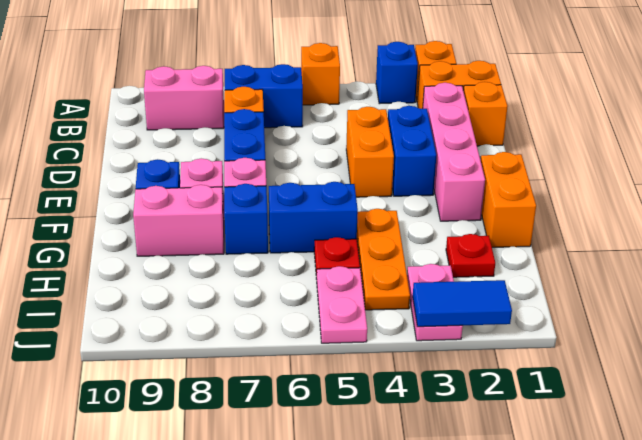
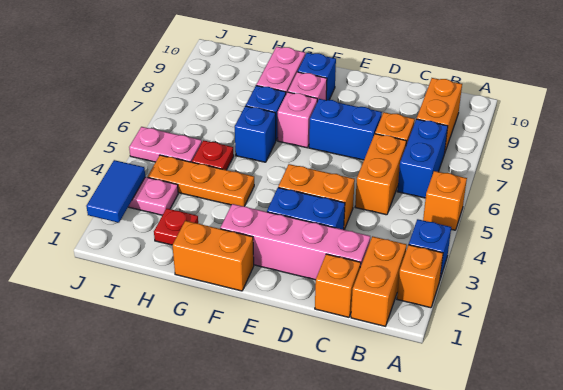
pink 1x2 brick [144,66,224,130] -> orange 1x2 brick [417,78,462,154]
none -> orange 1x2 brick [355,134,406,215]
blue 1x2 brick [269,182,358,253] -> blue 1x1 brick [235,106,276,162]

